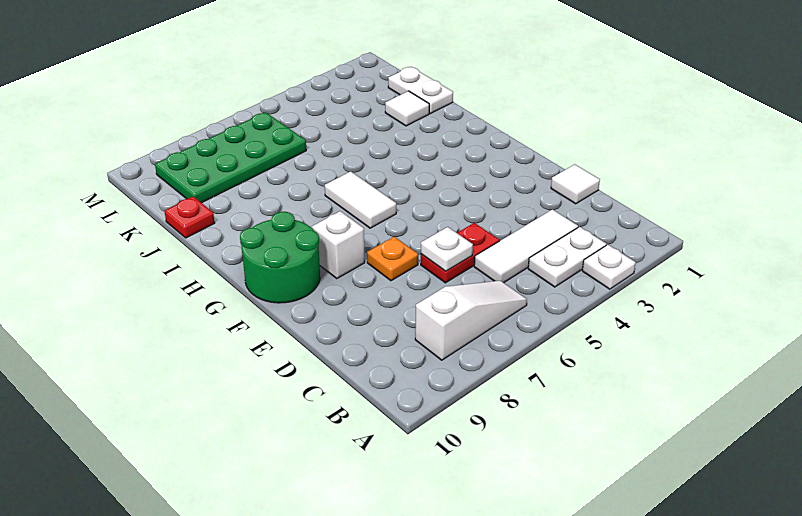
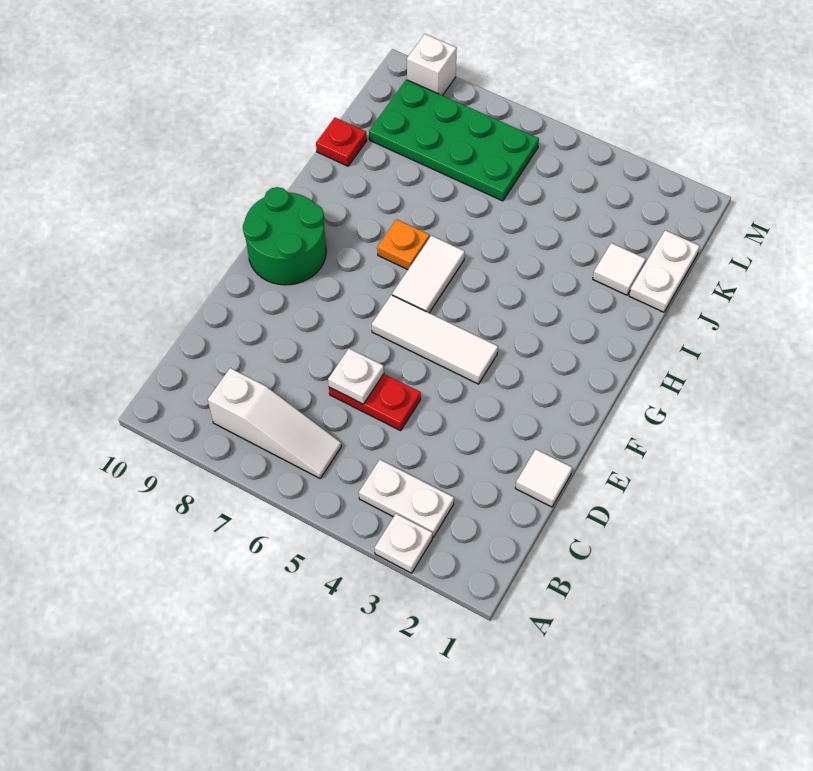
white 1x3 tile [474,209,578,283] -> white 1x3 tile moved to [372,295,498,384]
orange 1x1 plate [367,237,418,281] -> orange 1x1 plate moved to [377,219,430,270]
white 1x1 brick [312,211,365,279] -> white 1x1 brick moved to [407,34,457,96]

